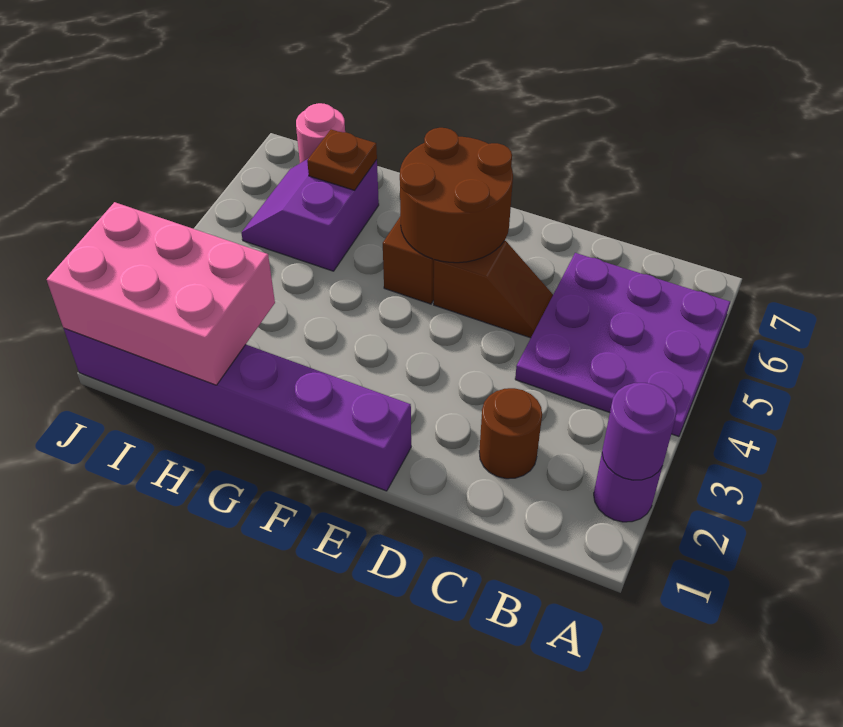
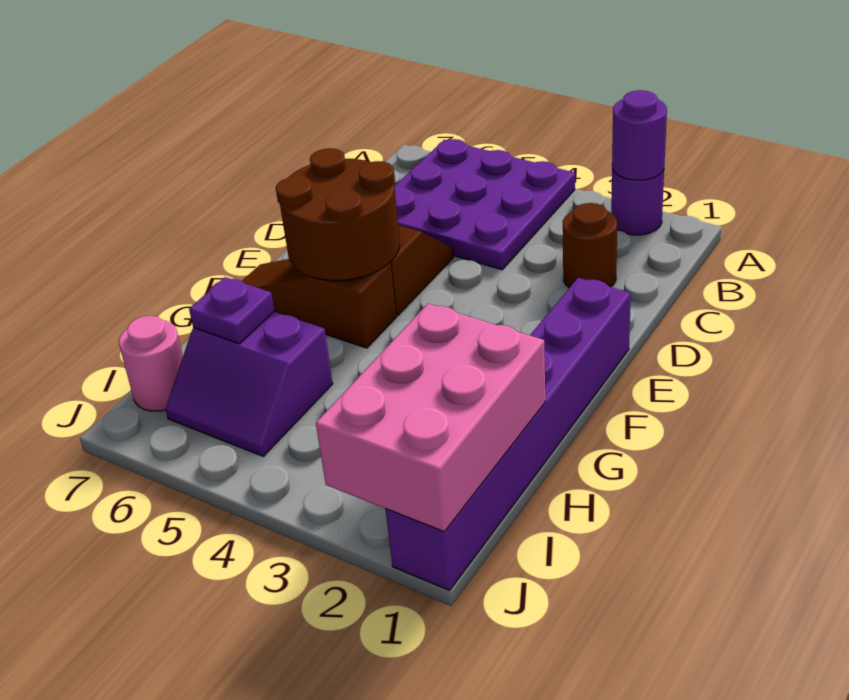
brown 1x1 plate [307,129,377,190] -> purple 1x1 plate [189,277,274,344]

